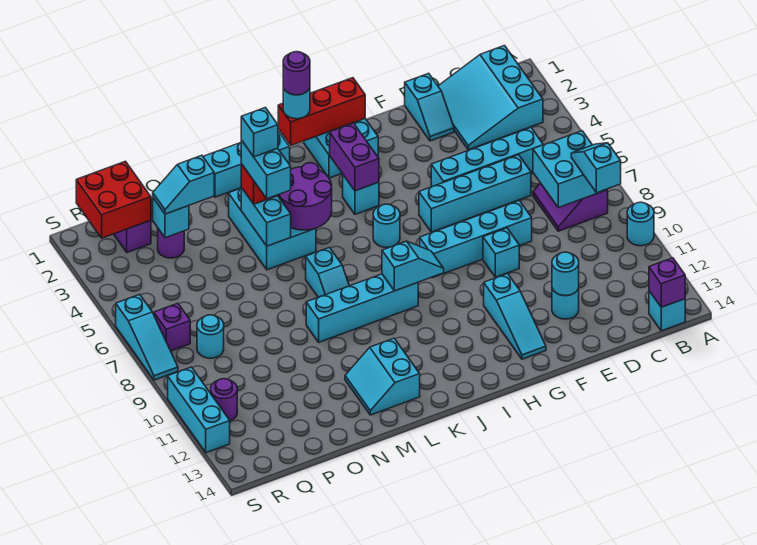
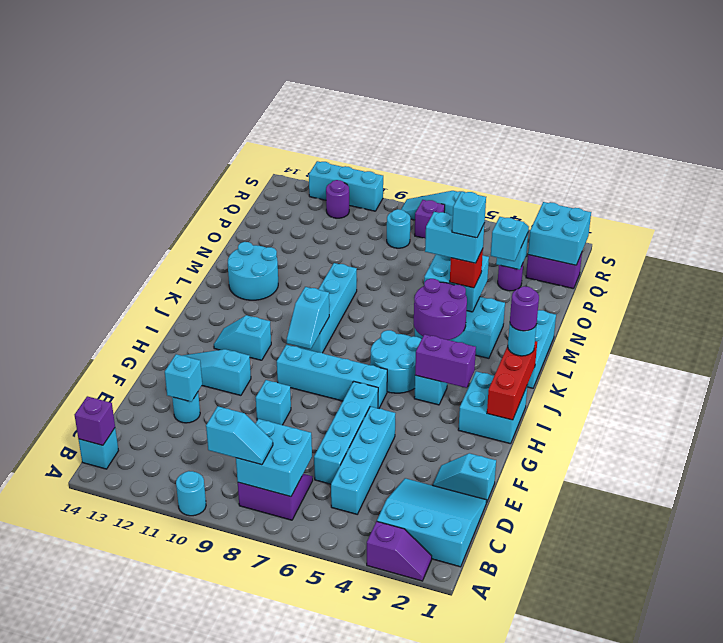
none -> purple 1x2 slope [367,521,432,581]
cyan 1x4 brick [420,201,532,278] -> cyan 1x4 brick turned to [277,345,387,409]
cyan 1x1 round brick [552,252,579,295] -> cyan 1x1 brick [165,354,202,402]
cyan 1x1 round brick [373,204,400,247] -> cyan 2x2 round brick [370,330,421,393]
cyan 1x2 slope [306,248,349,297] -> cyan 1x2 slope moved to [214,315,271,360]
cyan 2x2 slope [345,338,420,415] -> cyan 2x2 round brick [228,242,278,300]
cyan 1x2 brick [241,188,291,246] -> cyan 2x2 brick [424,254,489,312]
red 2x2 brick [76,161,151,238] -> cyan 2x2 brick [528,202,591,265]

